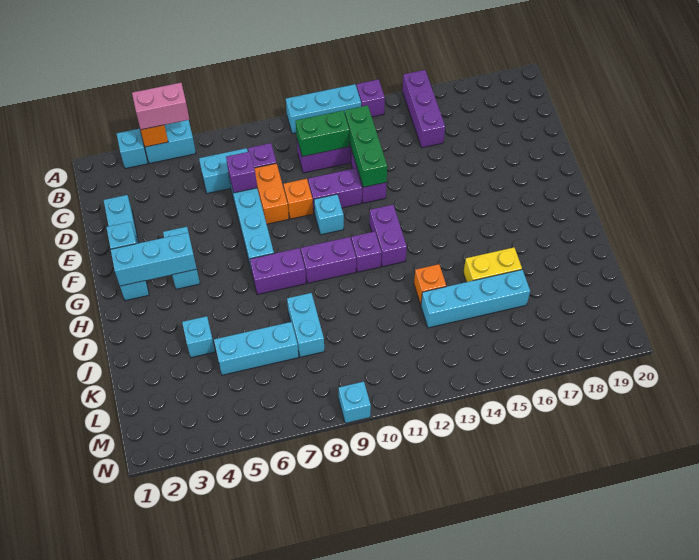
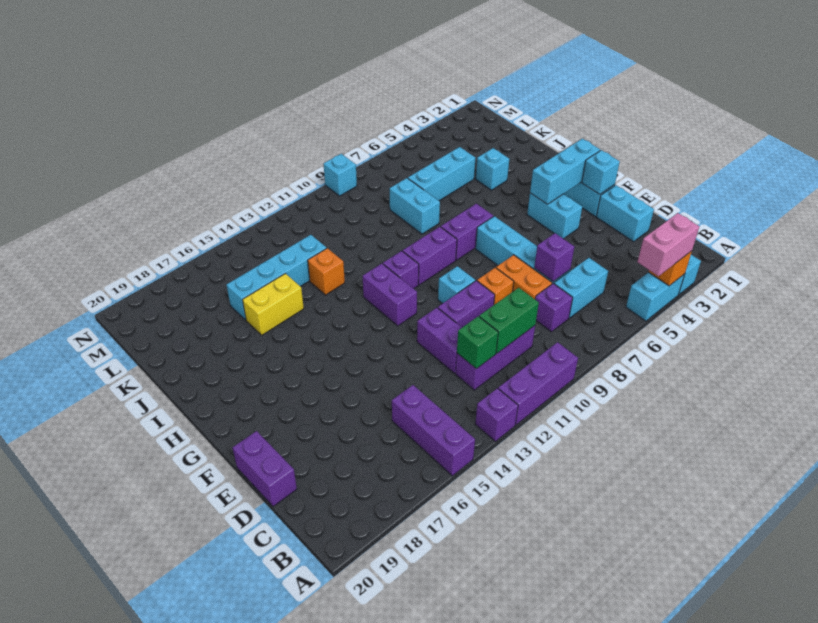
cyan 1x3 brick [286,84,361,134] -> purple 1x3 brick [498,342,578,425]
green 1x3 brick [345,105,387,187] -> green 1x1 brick [457,316,498,369]
none -> purple 1x2 brick [232,431,297,507]

